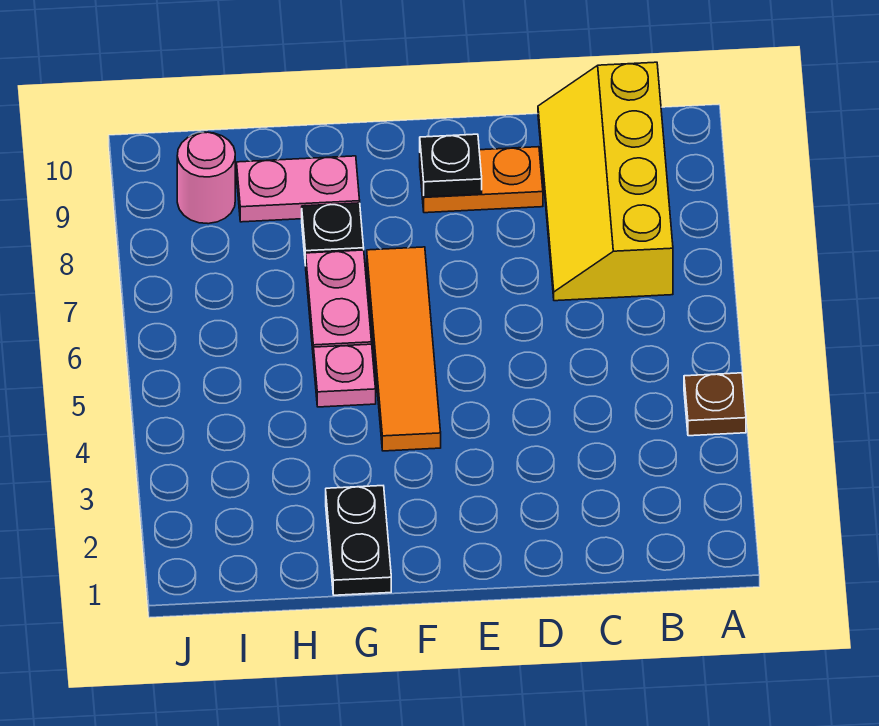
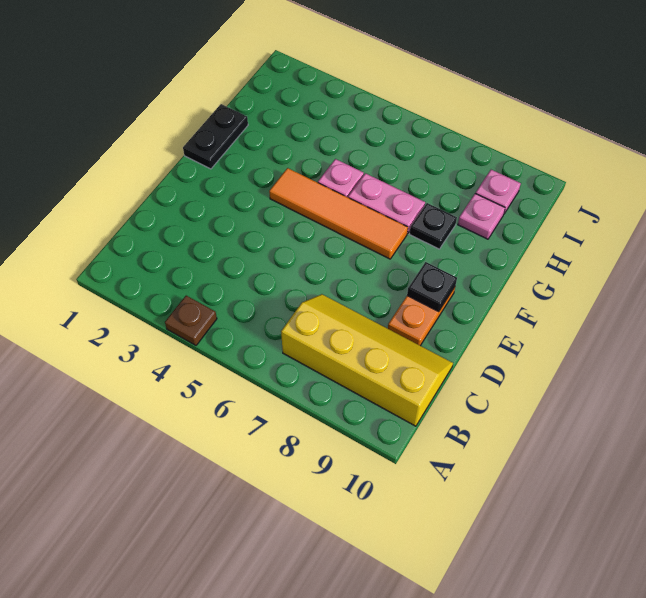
black 1x2 plate [326,486,391,595] -> black 1x2 plate turned to [183,104,248,169]
pink 1x2 plate [237,156,360,222] -> pink 1x1 plate [458,193,505,239]
pink 1x1 round brick [177,132,235,224] -> pink 1x1 plate [476,170,521,214]

